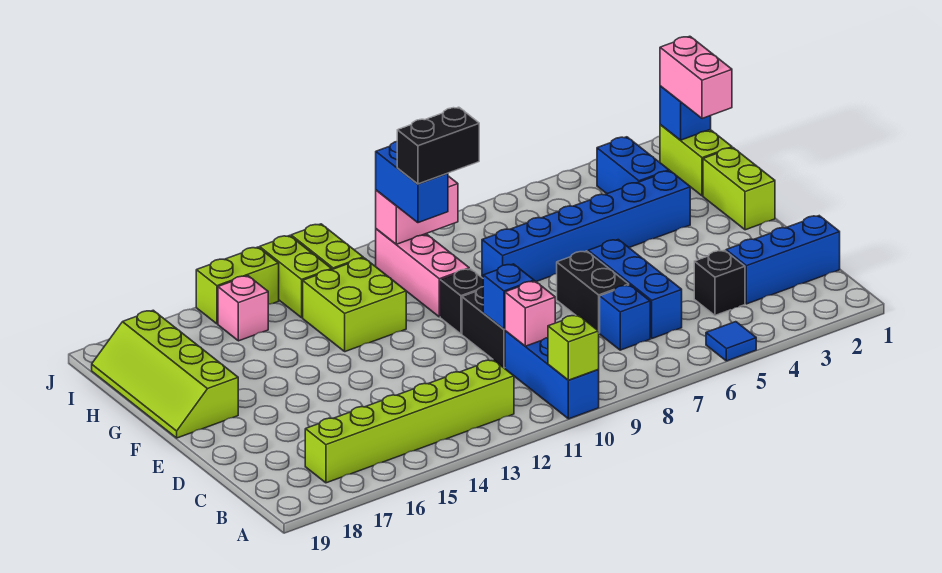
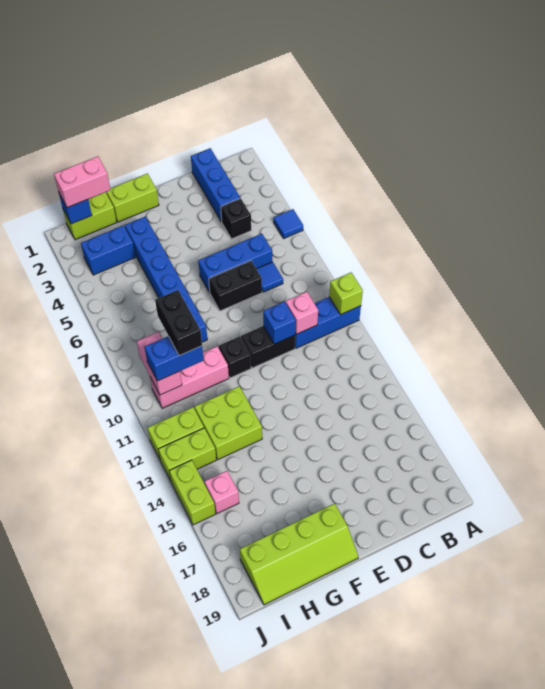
lime 1x6 brick [305,360,514,483] -> none
blue 1x1 brick [600,285,650,350] -> blue 1x1 tile [257,262,283,292]

